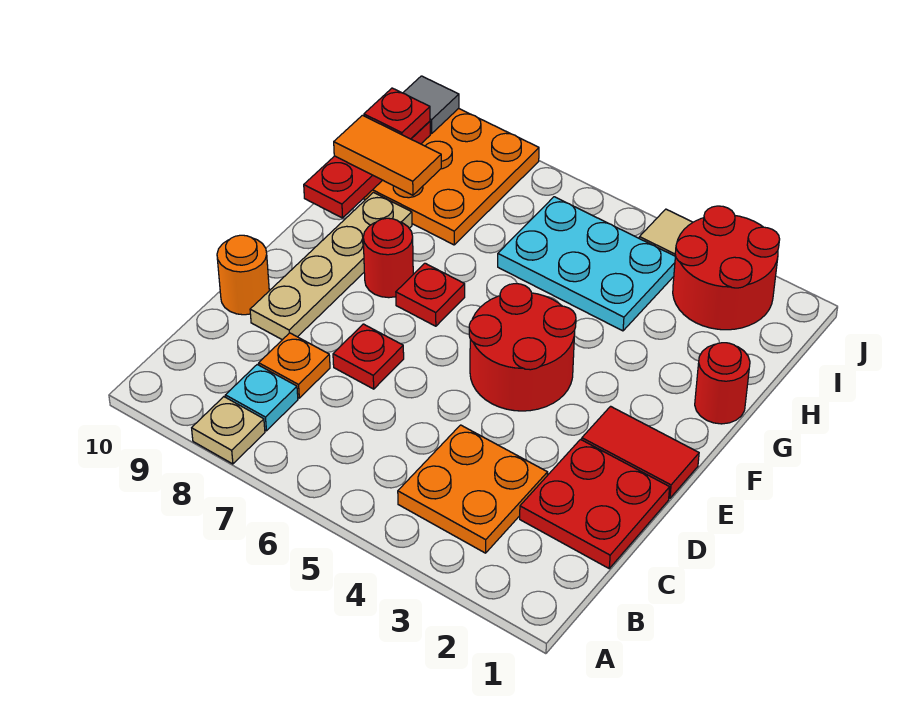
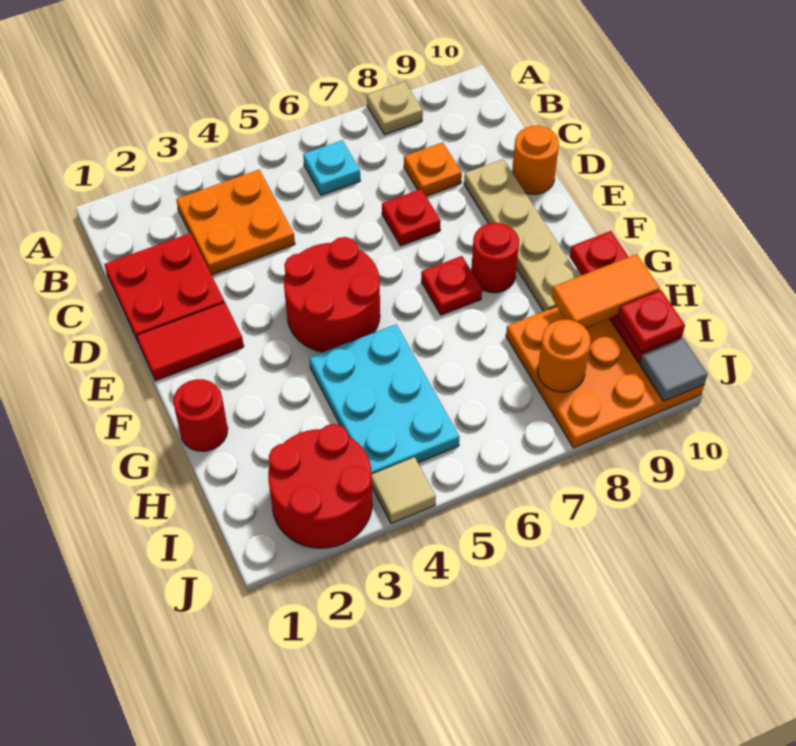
cyan 1x1 plate [225,365,298,431] -> cyan 1x1 plate moved to [303,140,360,195]
cyan 2x3 plate [498,197,675,331] -> cyan 2x3 plate turned to [309,324,459,474]
none -> orange 1x1 round brick [538,320,591,392]

